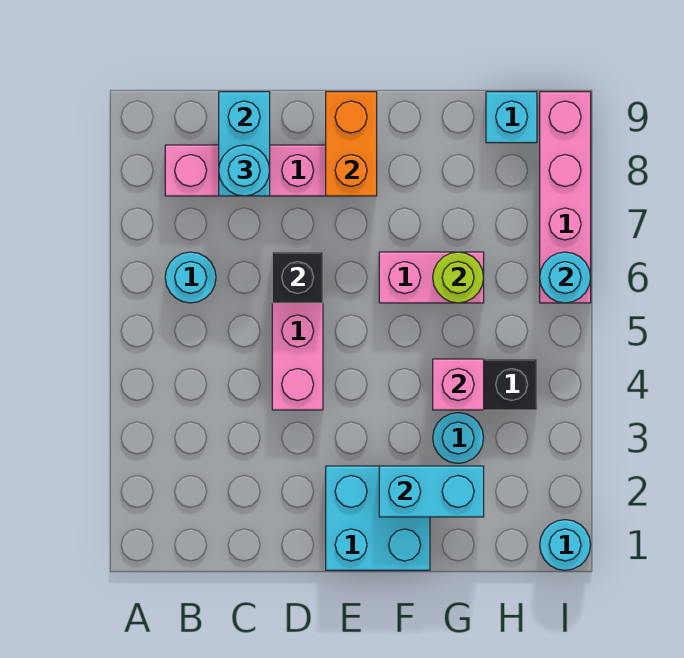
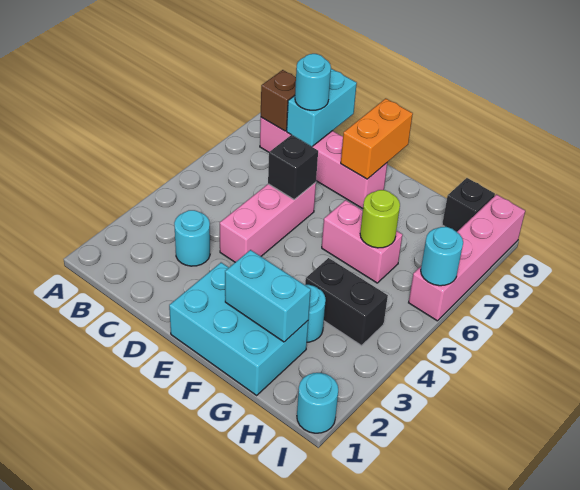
cyan 1x1 round brick [165,252,216,303] -> cyan 1x1 round brick moved to [174,210,210,266]
none -> brown 1x1 brick [261,70,296,131]
cyan 2x2 brick [326,466,430,570] -> cyan 2x3 brick [169,263,308,395]
pink 1x1 brick [433,359,484,410] -> none
cyan 1x1 brick [486,92,537,143] -> black 1x1 brick [442,178,495,232]

